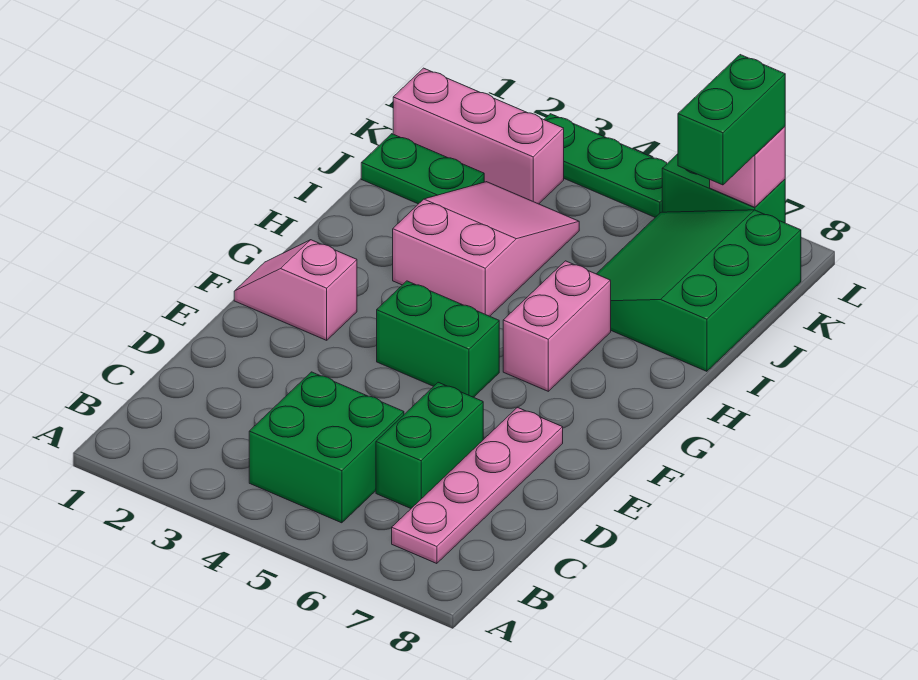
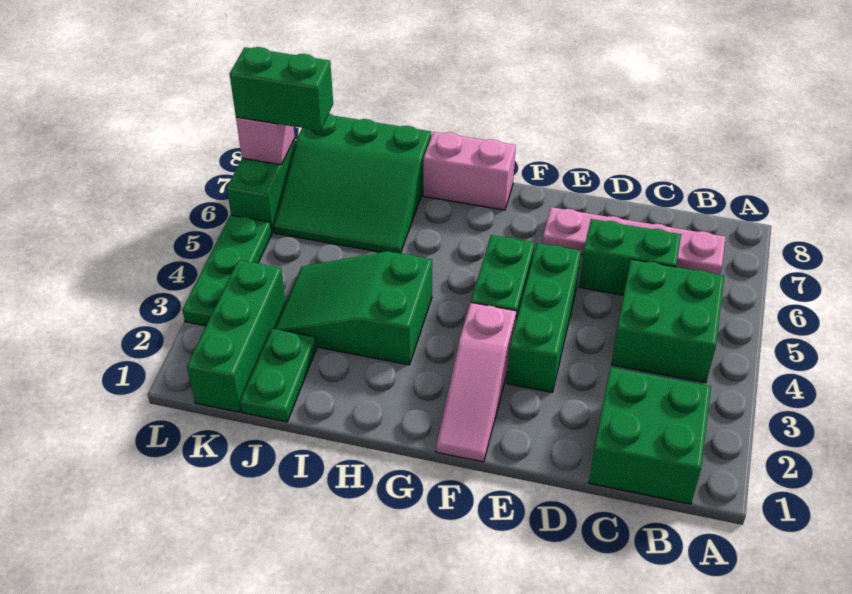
none -> green 2x2 brick [589,367,711,504]
none -> green 1x3 brick [507,243,581,392]
pink 1x2 slope [234,240,357,340] -> pink 1x3 slope [436,303,516,462]
pink 1x2 brick [503,261,611,391] -> pink 1x2 brick moved to [423,132,516,210]
pink 2x3 slope [393,182,579,316] -> green 2x3 slope [275,251,432,365]
pink 1x3 brick [393,68,564,204] -> green 1x3 brick [187,260,286,412]

